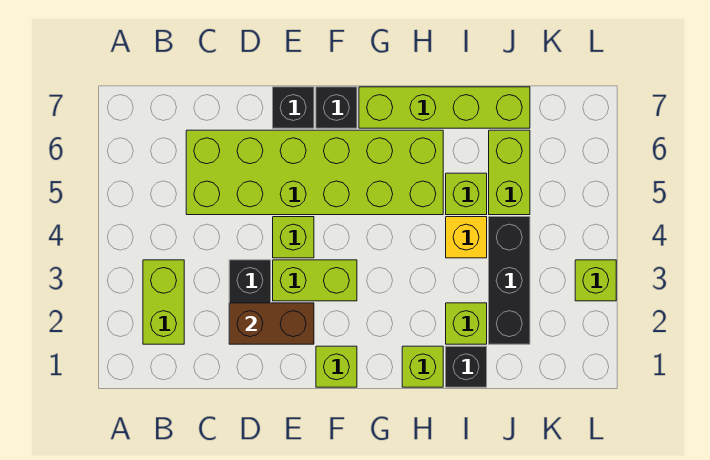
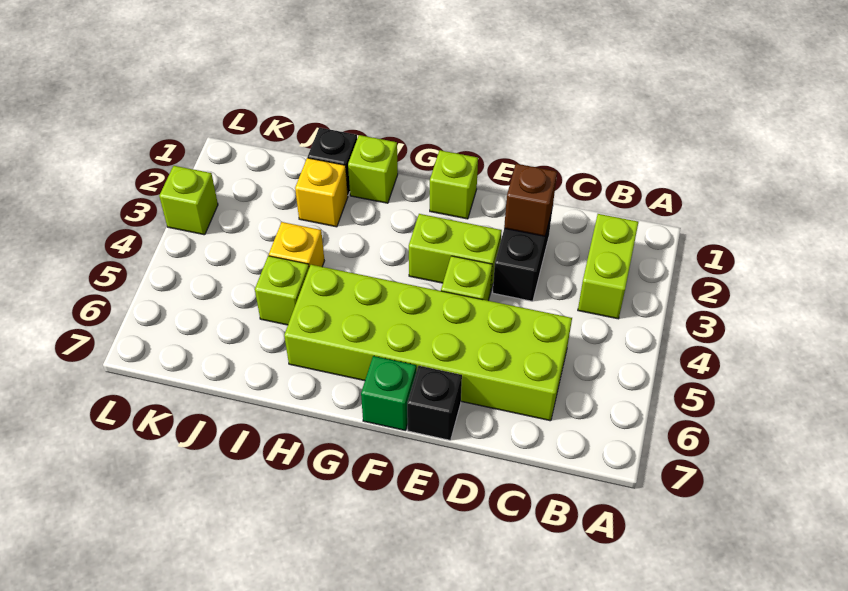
brown 1x2 brick [229,303,314,344] -> brown 1x1 brick [504,164,557,236]
black 1x1 brick [316,87,357,128] -> green 1x1 brick [361,356,416,430]
lime 1x4 brick [359,87,530,128] -> none
lime 1x1 brick [446,303,487,344] -> yellow 1x1 brick [295,158,348,227]
black 1x3 brick [489,217,530,344] -> none
lime 1x2 brick [489,130,530,215] -> none

